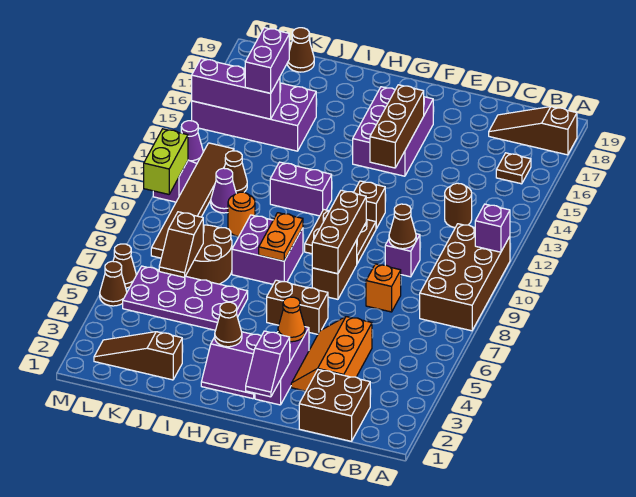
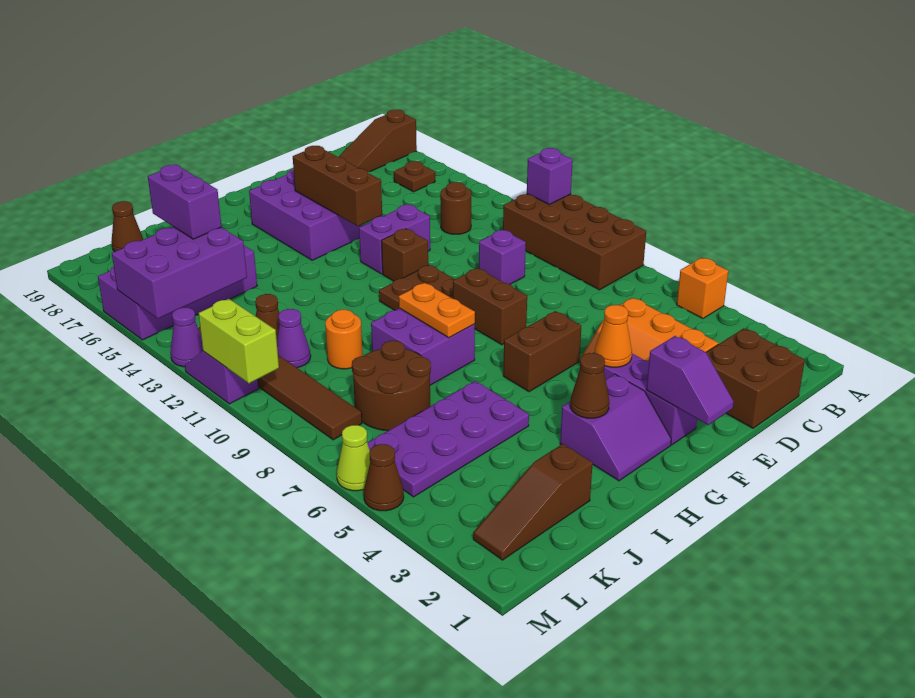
orange 1x1 brick [366,264,401,312] -> orange 1x1 brick moved to [677,258,728,318]
brown 1x1 cone [389,204,416,249] -> none
brown 1x3 brick [312,190,366,274] -> none
purple 1x2 brick [270,162,332,216] -> purple 1x2 brick moved to [359,205,430,274]
brown 1x2 slope [159,212,203,278] -> none
purple 1x3 brick [192,59,280,119] -> purple 2x3 brick [112,227,247,319]
brown 1x1 cone [113,244,136,288] -> lime 1x1 cone [337,425,370,491]

